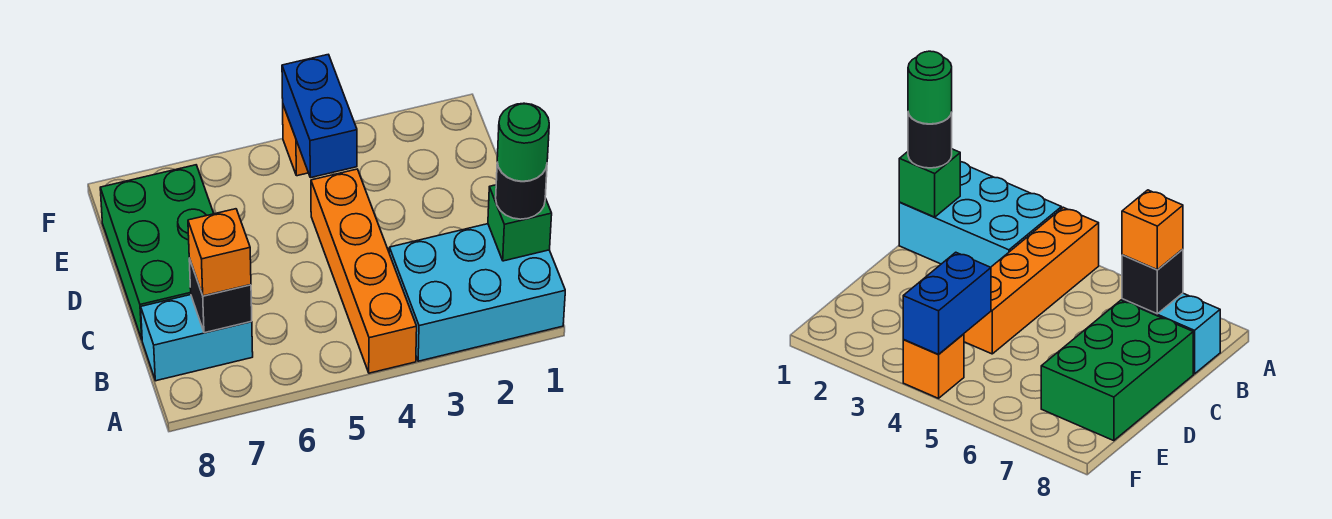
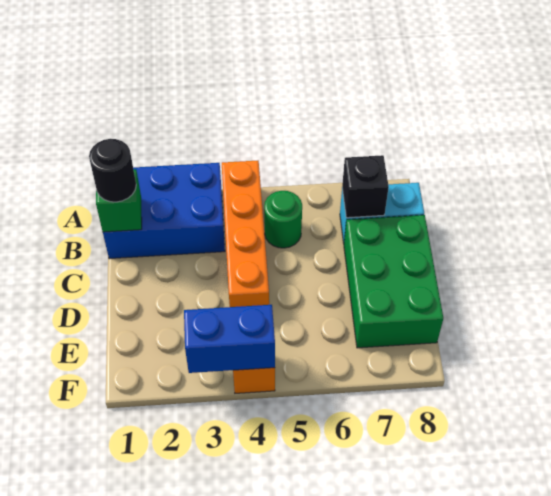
cyan 2x3 brick [389,224,565,361] -> blue 2x3 brick [103,163,225,259]
green 1x1 round brick [497,103,549,181] -> green 1x1 round brick moved to [264,191,302,248]
orange 1x1 brick [188,209,251,296] -> none
blue 1x2 brick [282,54,357,178] -> blue 1x2 brick turned to [184,305,275,373]

